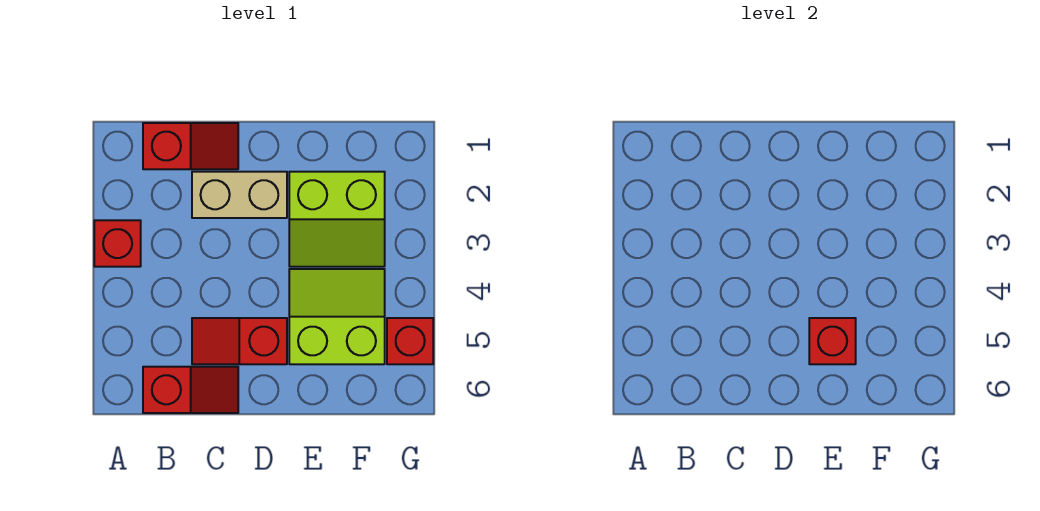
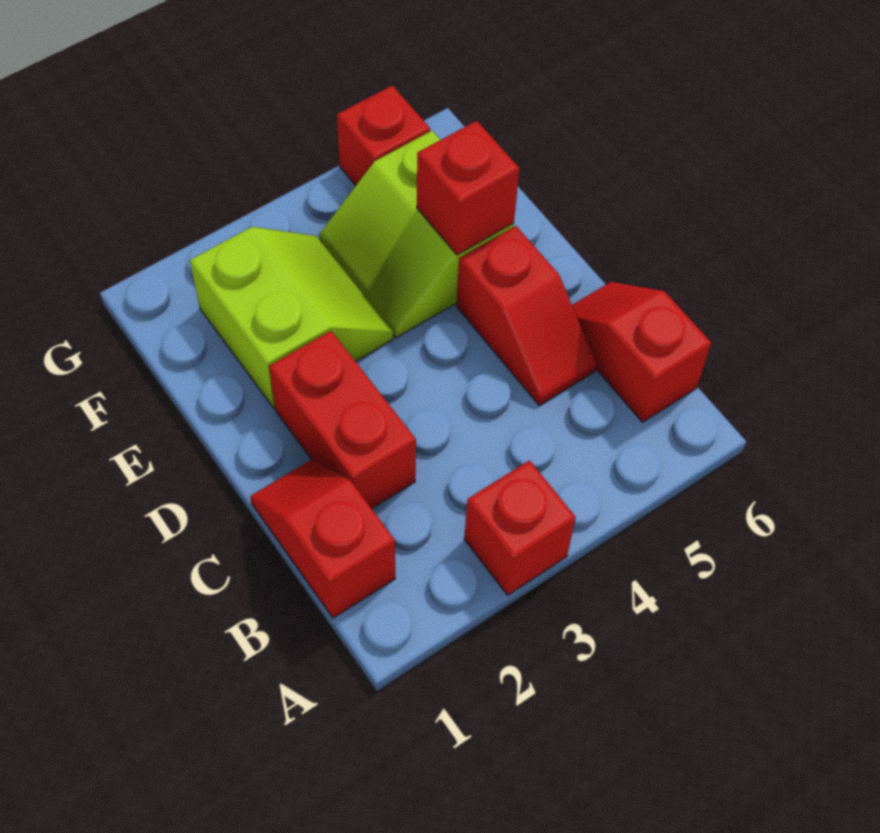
tan 1x2 brick [192,172,287,218] -> red 1x2 brick [269,331,416,509]

